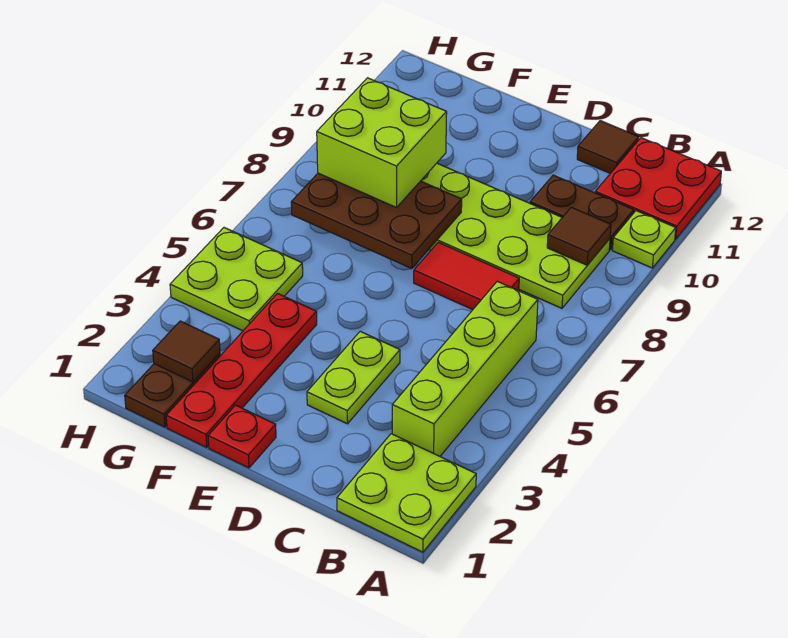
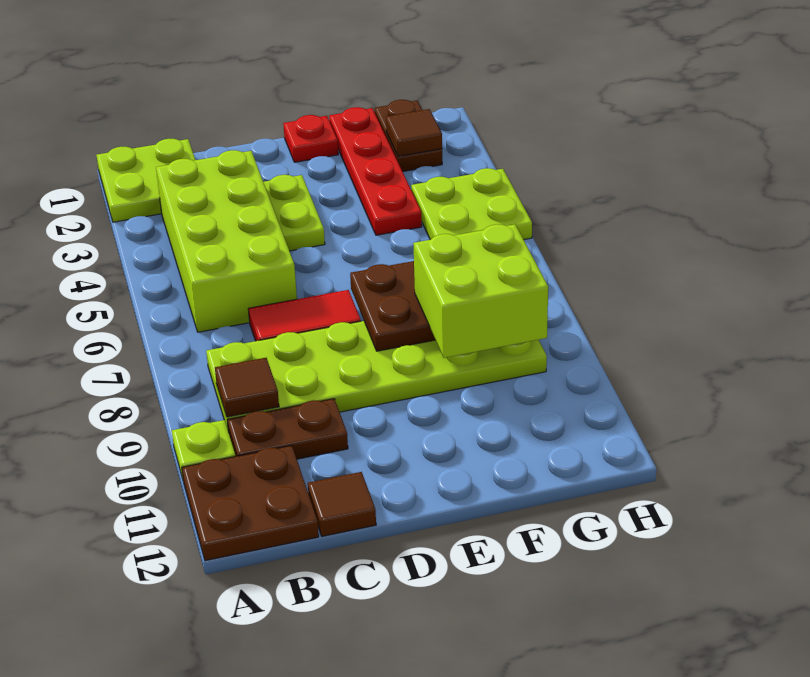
red 2x2 plate [595,138,721,239] -> brown 2x2 plate [182,446,319,561]
lime 1x4 brick [392,281,538,456] -> lime 2x4 brick [156,150,297,332]

